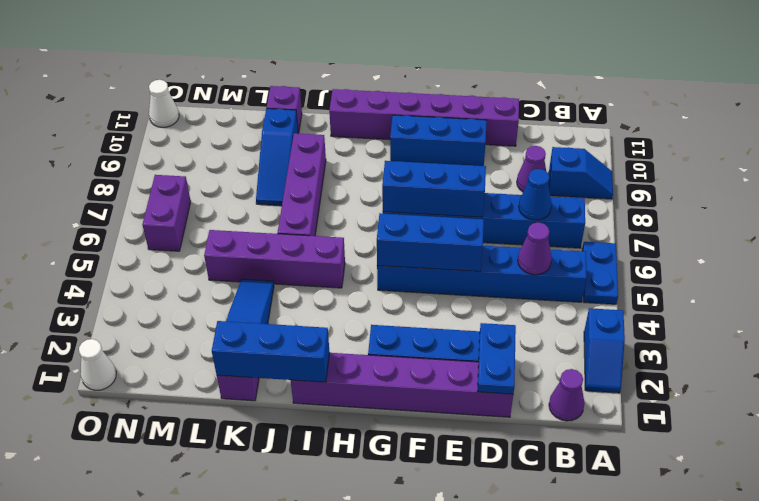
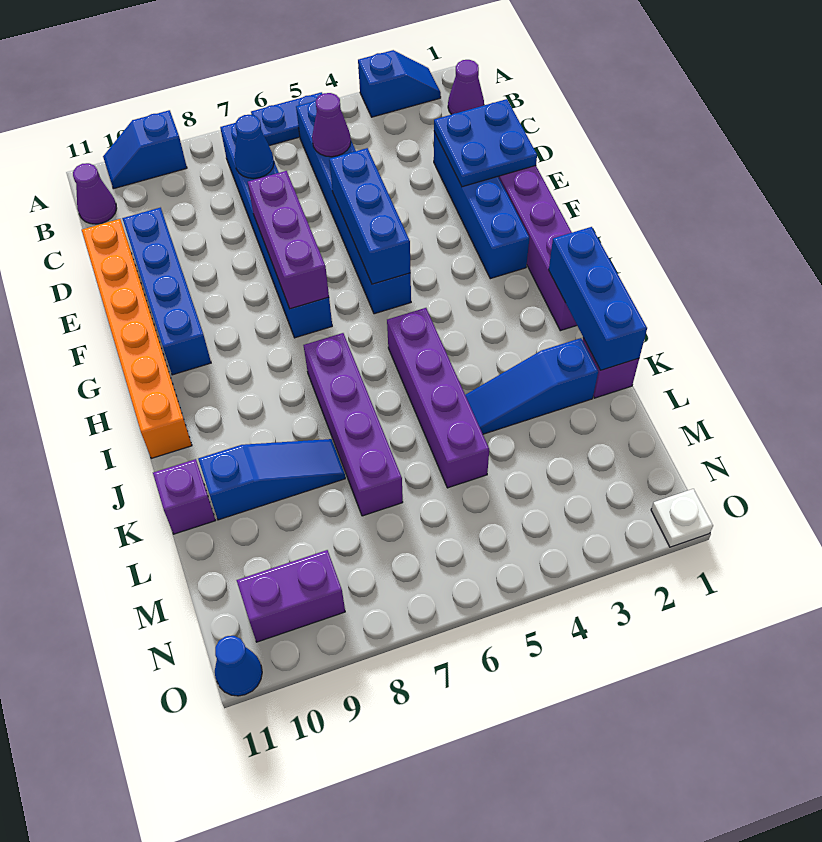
blue 1x2 slope [549,147,613,199] -> blue 1x2 slope turned to [103,110,187,189]
purple 1x1 cone [517,146,546,192] -> purple 1x1 cone moved to [73,163,117,224]
blue 1x2 plate [477,323,516,394] -> blue 2x2 plate [434,99,537,187]
purple 1x6 brick [329,89,519,146] -> orange 1x6 brick [82,219,192,458]
blue 1x3 brick [382,161,486,217] -> purple 1x3 brick [248,171,329,309]
blue 1x3 brick [390,115,487,166] -> blue 1x4 brick [122,208,211,375]
purple 1x4 brick [278,133,326,236] -> purple 1x4 brick turned to [303,333,403,516]
purple 1x2 brick [142,175,191,251] -> purple 1x2 brick moved to [237,550,345,642]
white 1x1 cone [79,339,116,390] -> white 1x1 plate [651,489,713,547]
white 1x1 cone [149,80,179,127] -> blue 1x1 cone [215,636,262,696]

